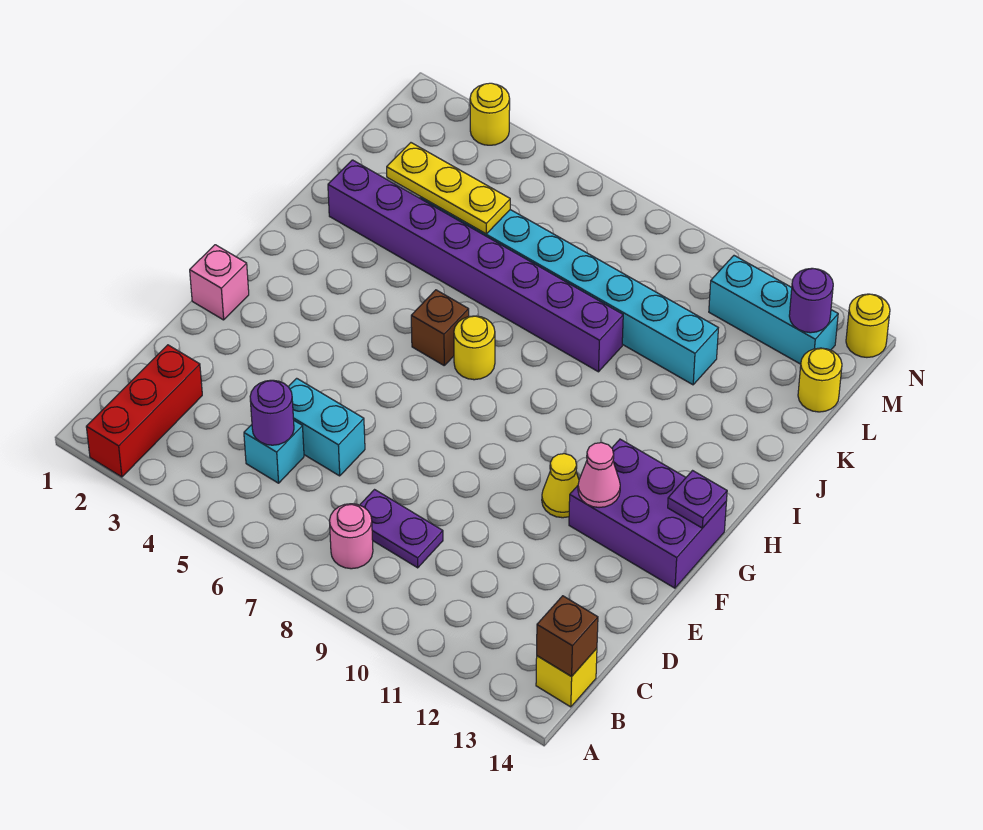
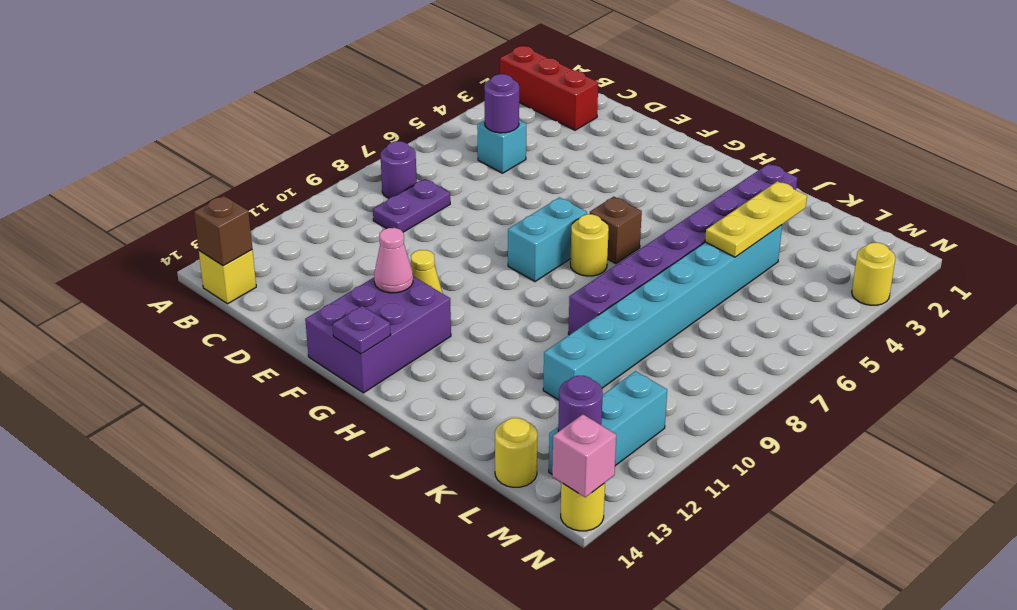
pink 1x1 round brick [329,504,373,569] -> purple 1x1 round brick [381,141,417,198]
cyan 1x2 brick [289,378,365,476] -> cyan 1x2 brick moved to [508,197,587,282]
pink 1x1 brick [190,245,249,320] -> pink 1x1 brick moved to [552,414,616,497]

